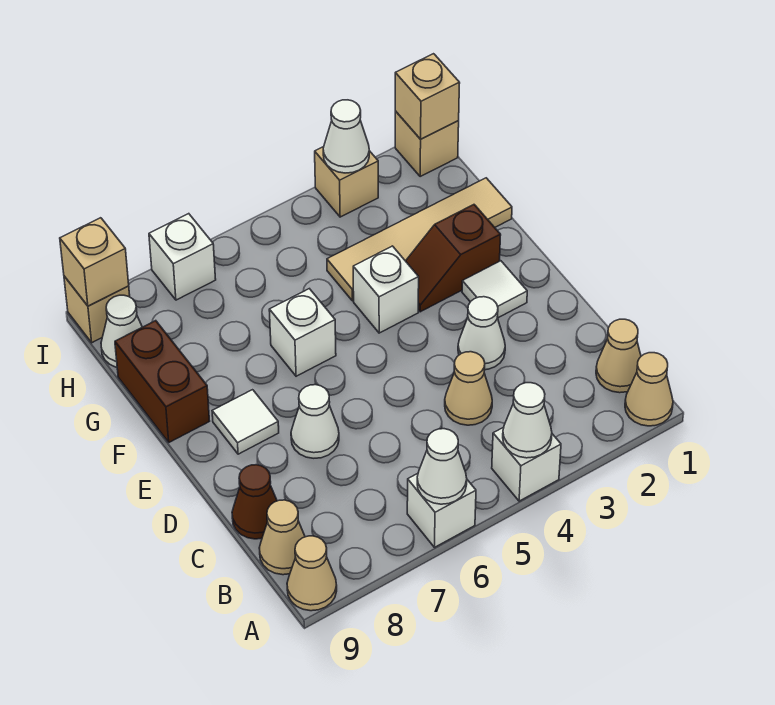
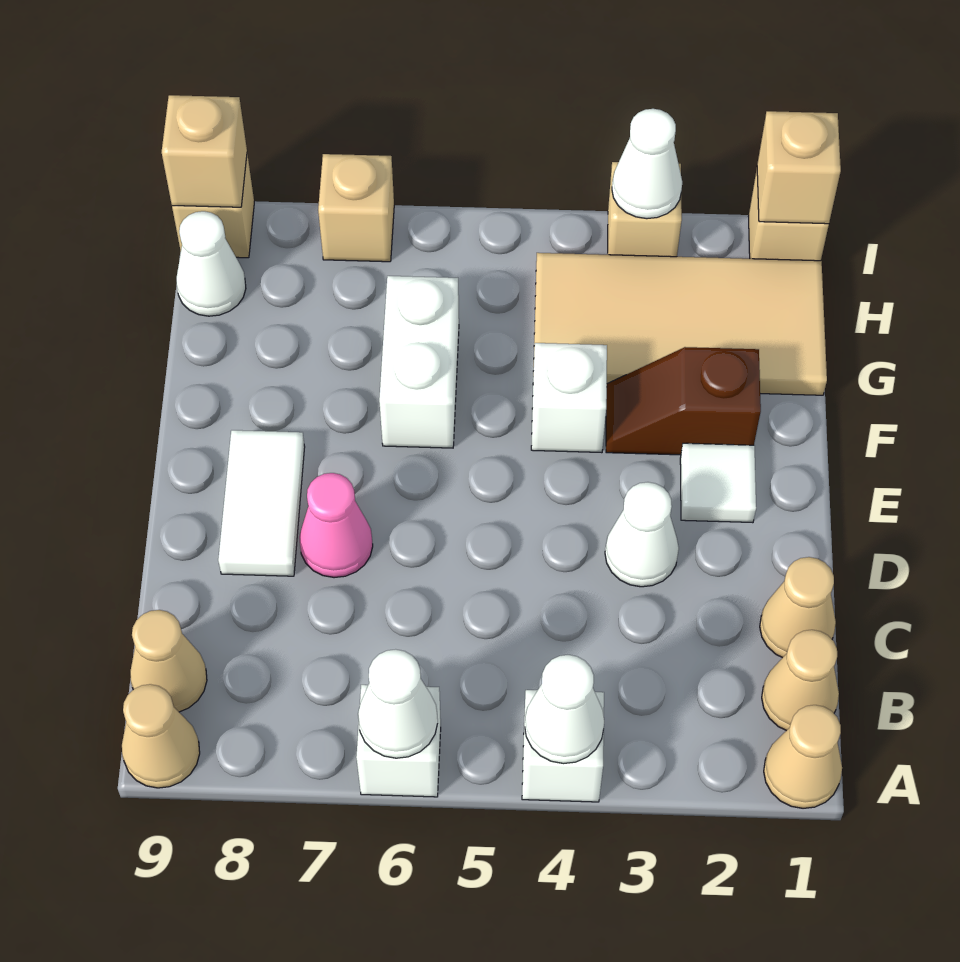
tan 1x1 cone [445,352,492,425] -> tan 1x1 cone moved to [760,557,836,658]
brown 1x1 cone [232,465,277,539] -> none
white 1x1 cone [291,385,339,458] -> pink 1x1 cone [299,473,373,578]
white 1x1 tile [212,390,279,454] -> white 1x2 tile [218,430,305,576]
white 1x1 brick [269,289,336,376] -> white 1x2 brick [379,276,459,448]
brown 1x2 brick [115,321,209,442] -> none
tan 1x4 tile [327,178,512,301] -> tan 2x4 tile [533,253,827,395]
white 1x1 brick [149,214,216,300] -> tan 1x1 brick [318,154,394,262]

